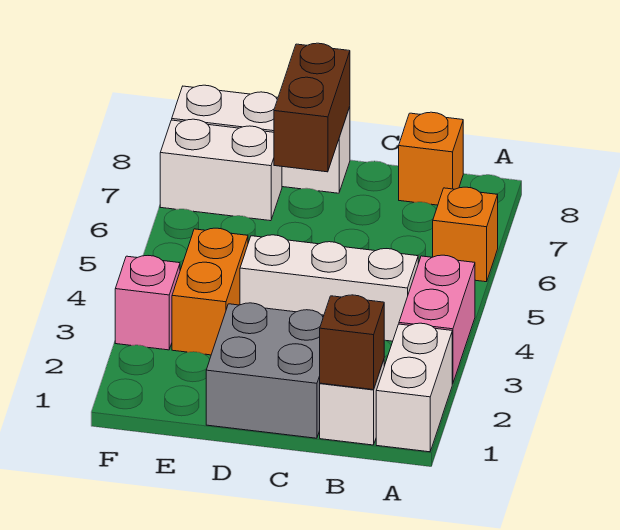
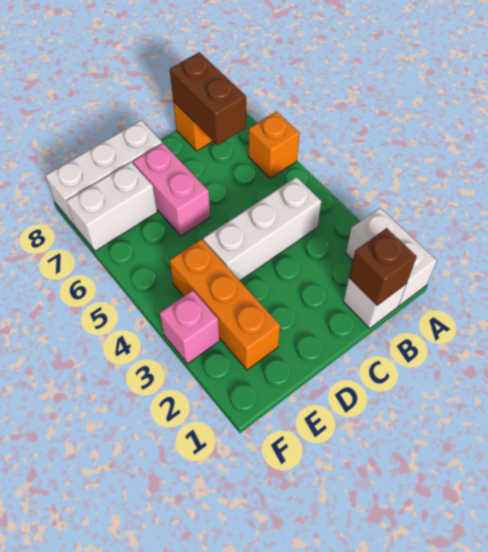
pink 1x2 brick [399,255,475,384] -> pink 1x2 brick moved to [133,143,210,236]
grey 2x2 brick [206,303,324,438] -> none
brown 1x2 brick [274,43,350,172] -> brown 1x2 brick moved to [170,52,246,145]
orange 1x2 brick [172,228,248,355] -> orange 1x3 brick [170,239,280,370]

